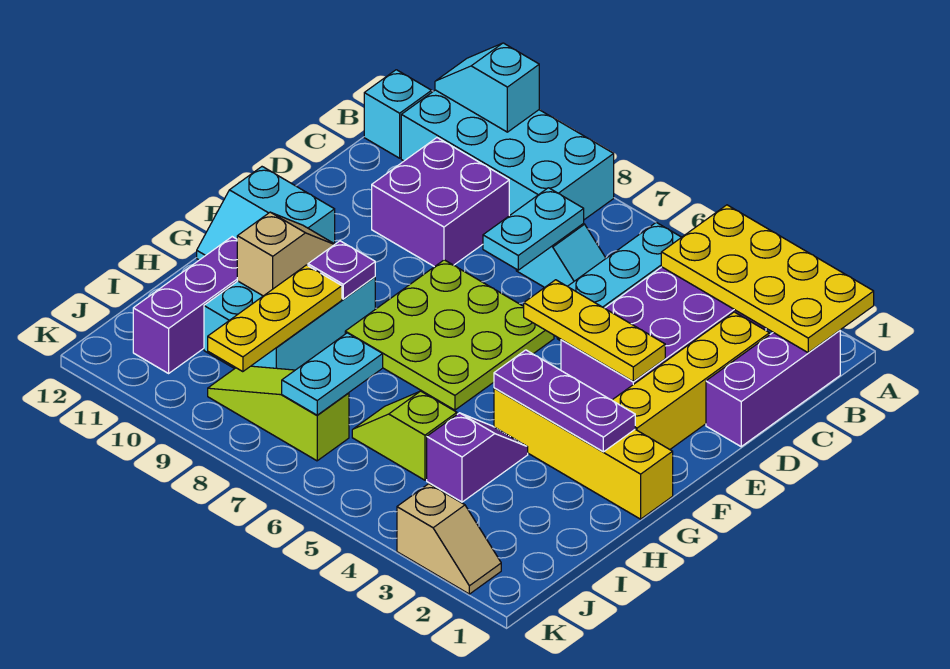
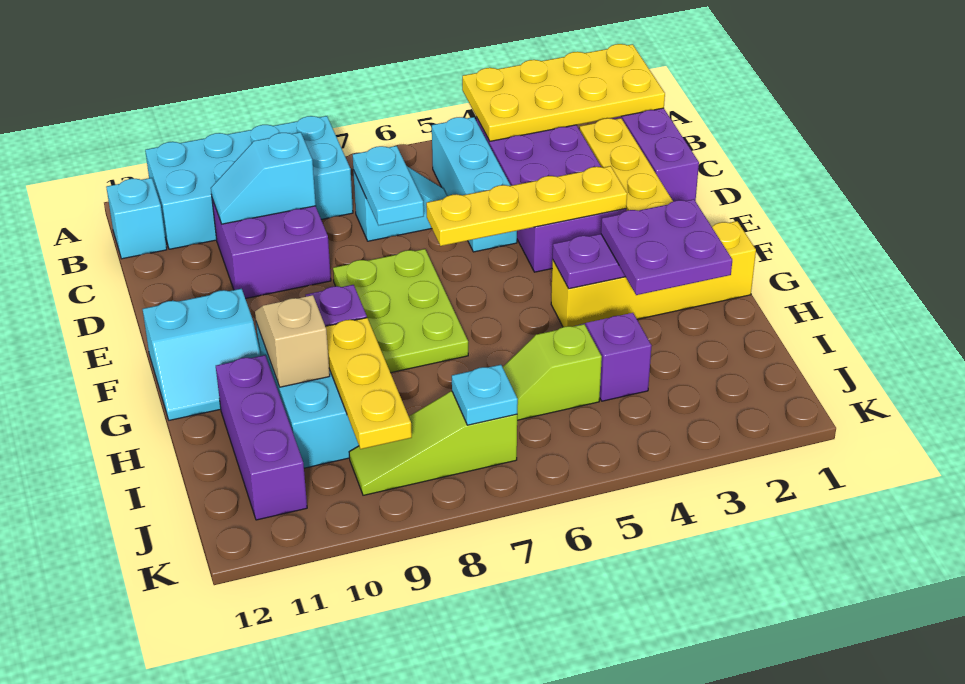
cyan 1x2 slope [435,43,539,132] -> cyan 1x2 slope moved to [211,132,316,224]
yellow 1x3 plate [524,280,665,382] -> yellow 1x4 plate [426,166,627,246]
lime 3x3 plate [345,260,554,410] -> lime 2x3 plate [333,249,468,373]
none -> purple 2x2 plate [601,199,732,295]
cyan 1x2 plate [282,333,383,415] -> cyan 1x1 plate [452,365,518,425]
tan 1x2 slope [397,484,501,594] -> none

